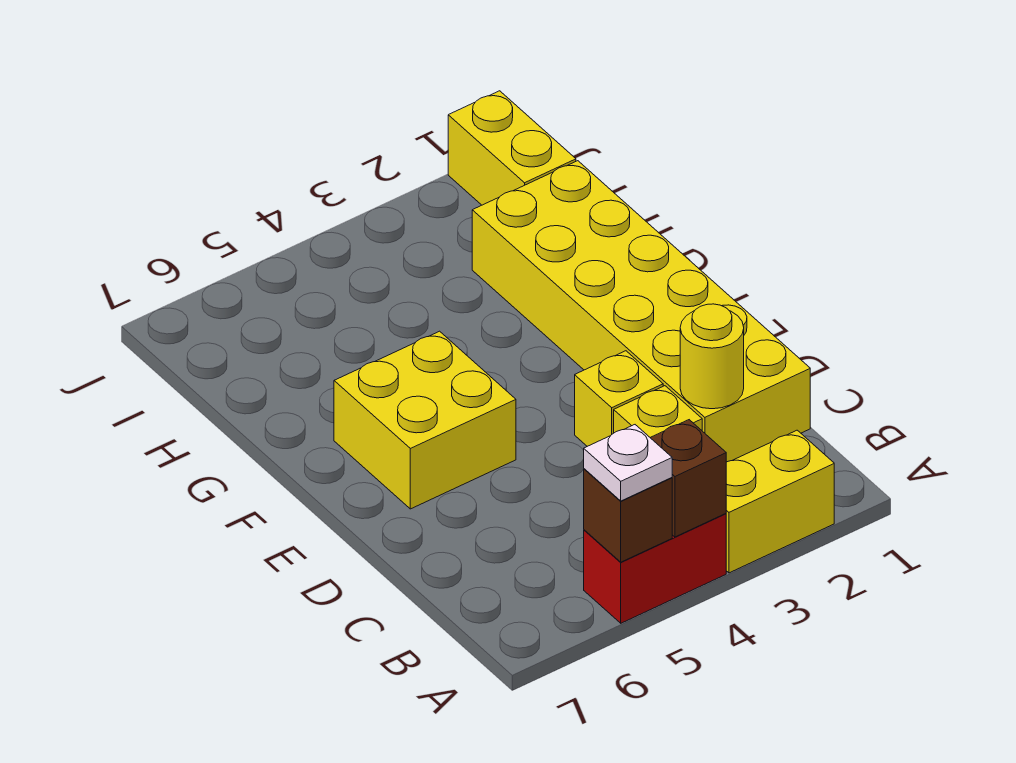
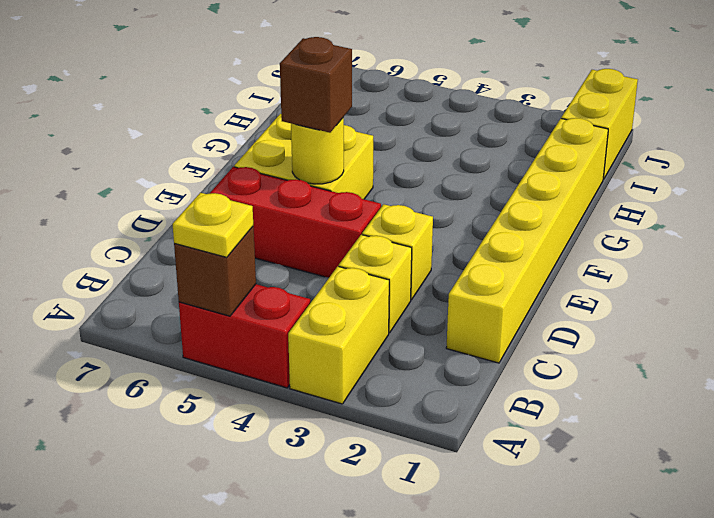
yellow 1x2 brick [726,430,834,573] -> yellow 1x2 brick turned to [288,266,389,404]
brown 1x1 brick [650,420,726,537] -> brown 1x1 brick moved to [280,37,352,133]
white 1x1 plate [584,425,672,501] -> yellow 1x1 plate [173,193,253,257]
yellow 2x6 brick [472,161,810,462] -> yellow 1x6 brick [446,118,608,363]
yellow 1x1 round brick [680,304,744,409] -> yellow 1x1 round brick moved to [291,118,344,184]
none -> red 1x3 brick [209,167,381,278]

